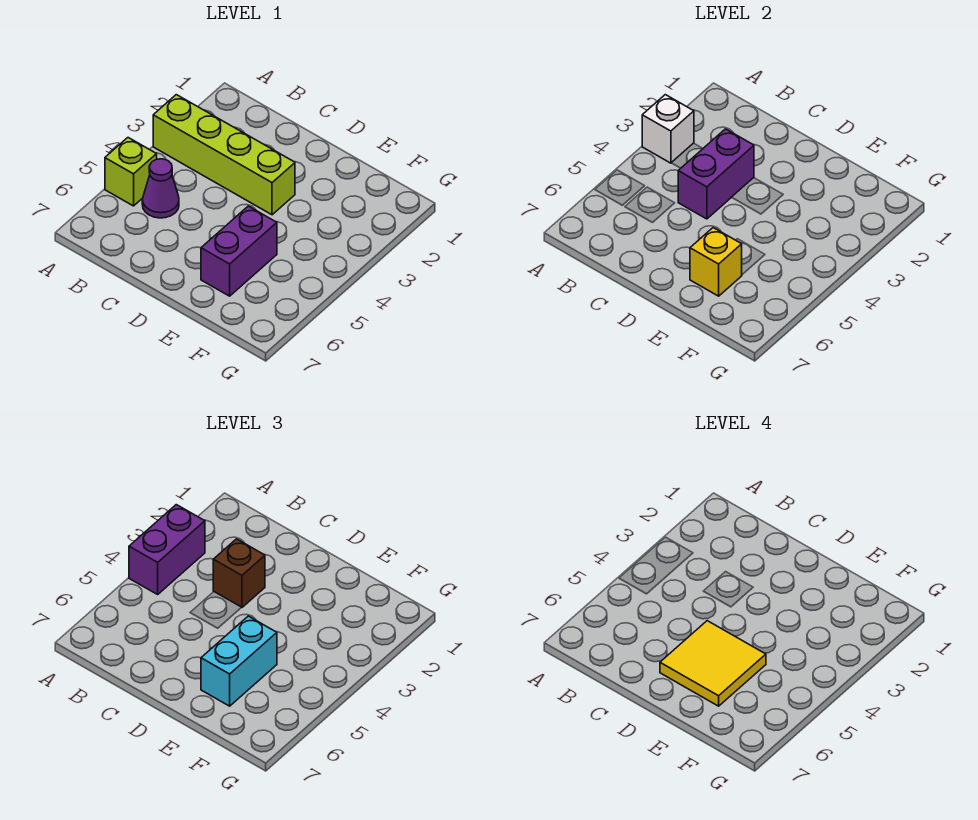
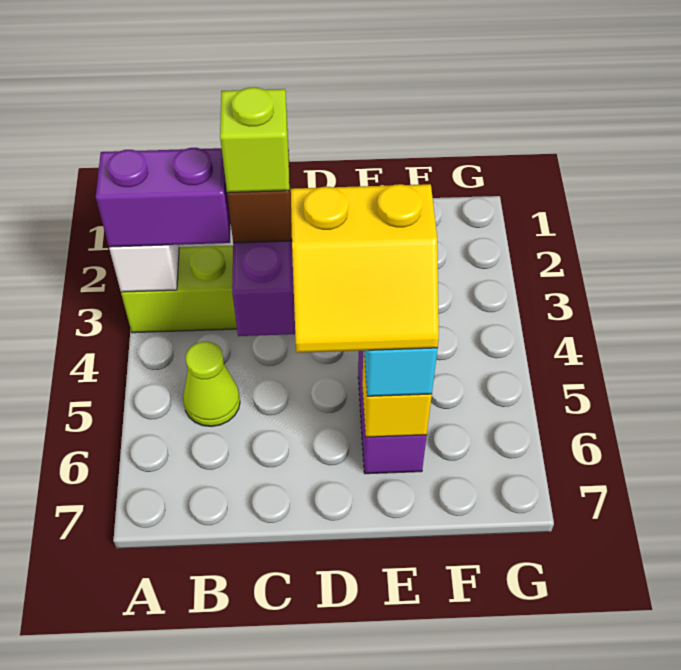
purple 1x2 brick [129,505,205,594] -> purple 1x2 brick turned to [96,148,231,247]
lime 1x1 brick [105,138,157,206] -> lime 1x1 brick moved to [220,87,289,193]
purple 1x1 cone [142,159,179,218] -> lime 1x1 cone [183,342,240,427]
yellow 2x2 tile [660,621,766,706] -> yellow 2x2 slope [291,184,439,353]

